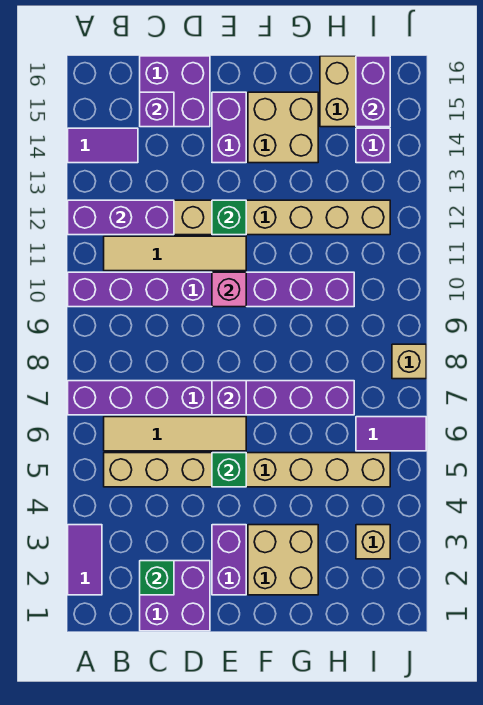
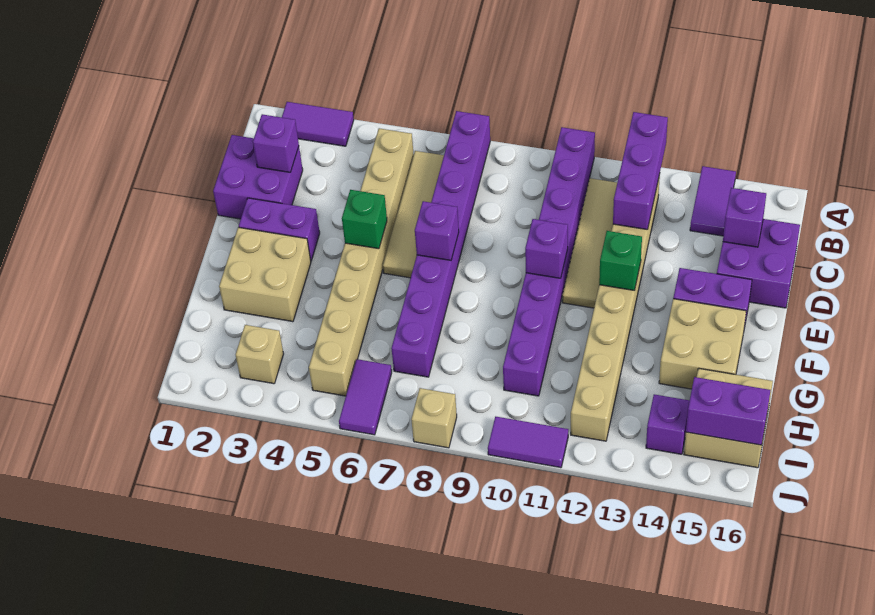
green 1x1 brick [140,561,174,595] -> purple 1x1 brick [253,114,299,172]
pink 1x1 brick [212,272,246,307] -> purple 1x1 brick [525,219,568,278]
none -> purple 1x2 tile [488,417,568,468]

